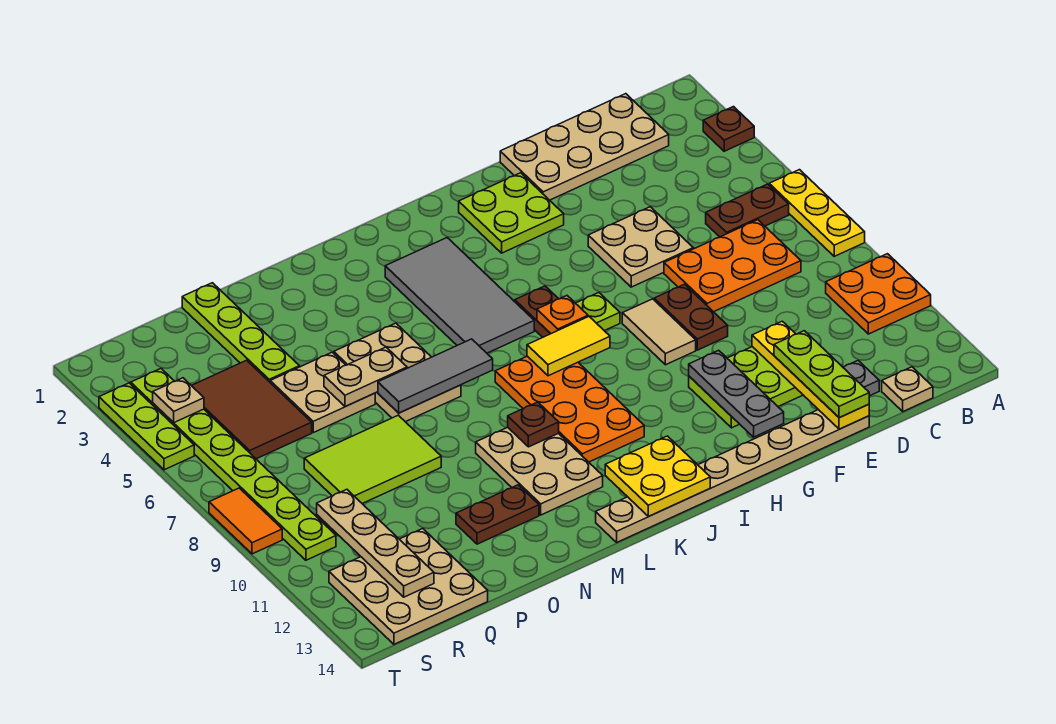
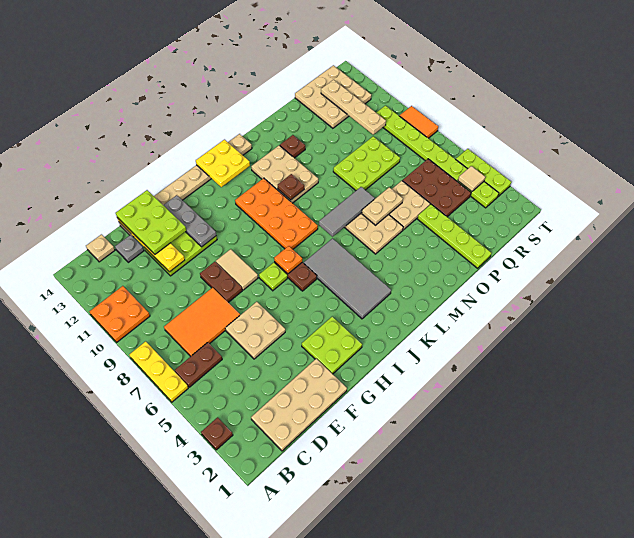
orange 2x3 plate [664,220,801,312] -> orange 2x3 tile [164,287,240,357]
lime 1x3 plate [774,331,869,418] -> lime 2x3 plate [116,190,186,254]
yellow 1x2 tile [527,317,610,376] -> none
brown 1x2 plate [456,485,539,544] -> brown 1x1 plate [280,135,305,158]
lime 2x3 tile [304,415,441,504] -> lime 2x3 plate [333,136,400,190]
brown 2x3 tile [191,360,312,459] -> brown 2x3 plate [402,159,471,217]
tan 1x1 plate [153,378,204,423] -> tan 1x1 tile [458,166,485,192]

